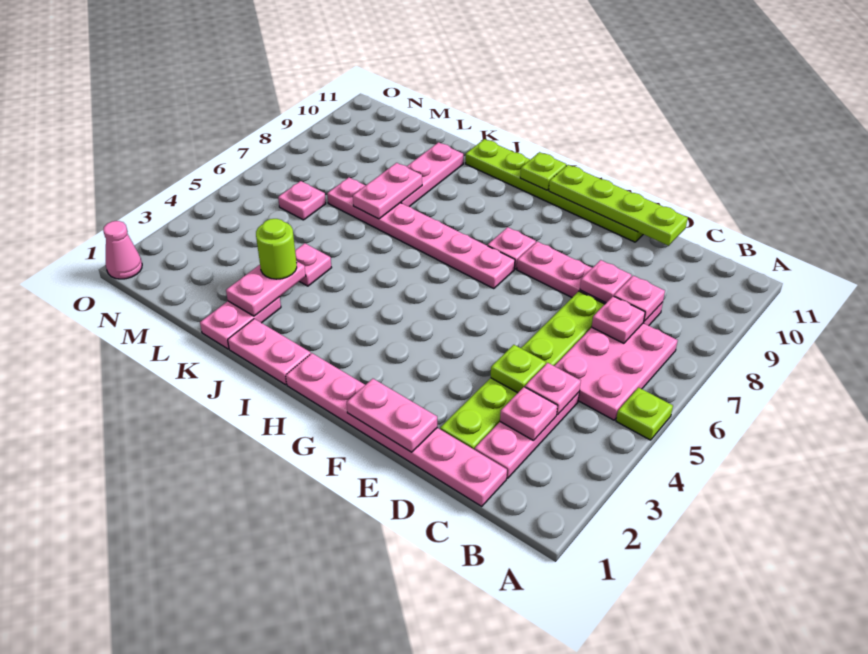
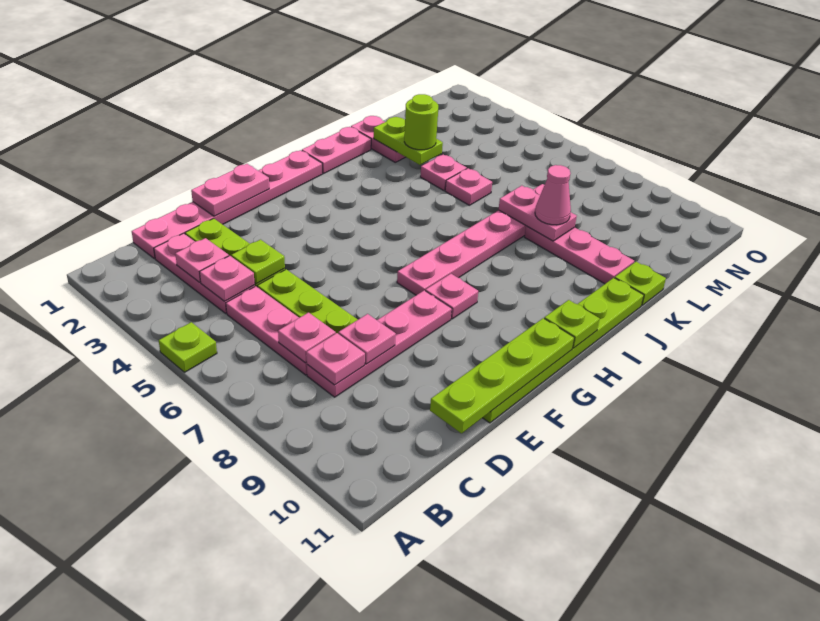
pink 2x3 plate [555,323,678,420] -> pink 1x3 plate [226,286,307,375]
pink 1x2 plate [226,261,306,316] -> lime 1x2 plate [374,117,443,165]
none -> lime 1x1 plate [615,262,666,305]
pink 1x1 plate [278,181,326,220] -> pink 1x1 plate moved to [445,168,492,205]
pink 1x1 cone [103,221,142,279] -> pink 1x1 cone moved to [535,165,571,225]

